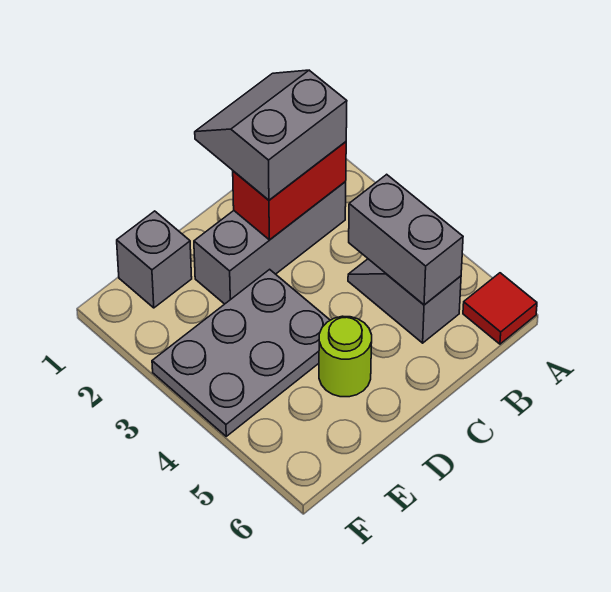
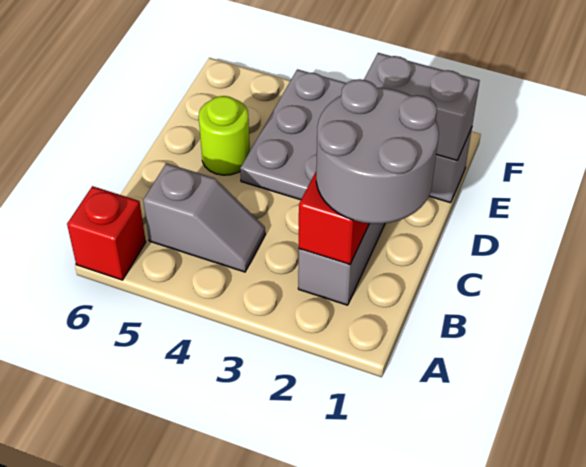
red 1x1 tile [463,273,537,344] -> red 1x1 brick [67,186,146,280]
grey 2x2 slope [195,70,347,200] -> grey 2x2 round brick [316,79,439,224]
grey 1x2 brick [349,174,463,305] -> grey 1x2 brick moved to [364,53,480,160]

